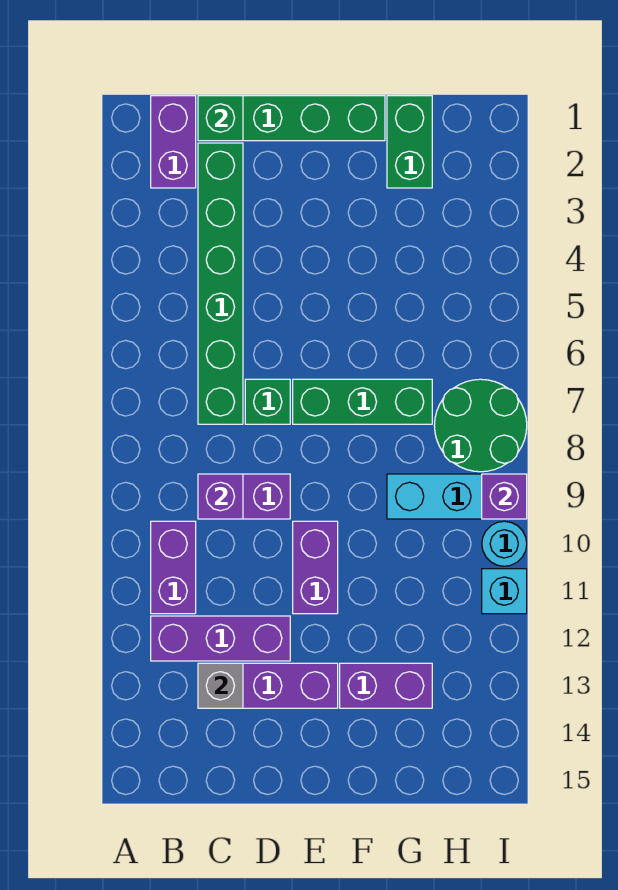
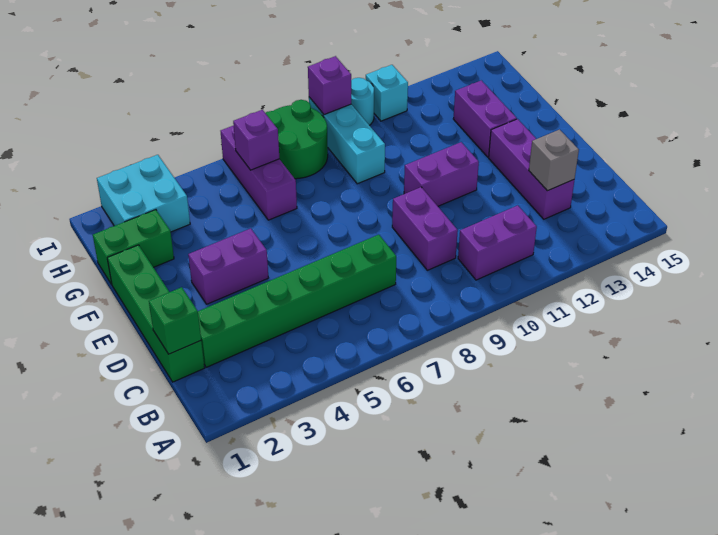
purple 1x2 brick [151,96,196,188] -> purple 1x2 brick moved to [188,228,268,304]
purple 1x3 brick [151,616,290,661] -> purple 1x3 brick moved to [221,126,297,220]
purple 1x1 brick [198,474,243,519] -> purple 1x1 brick moved to [233,110,279,170]
green 1x1 brick [245,379,290,424] -> none
green 1x3 brick [293,379,432,424] -> none
none -> cyan 2x2 brick [97,155,190,232]

